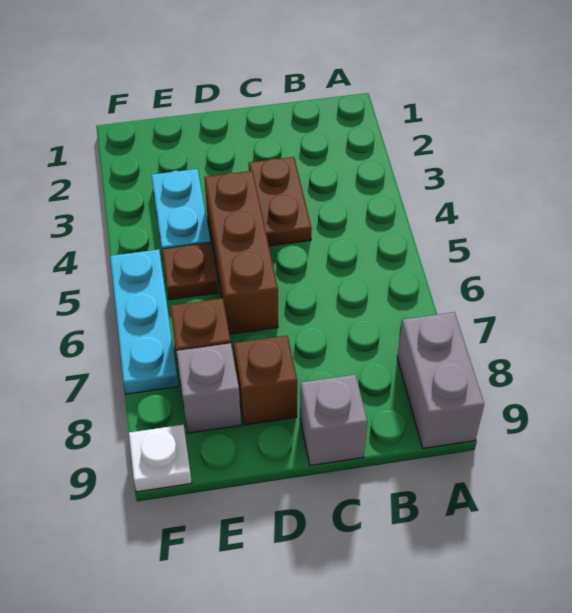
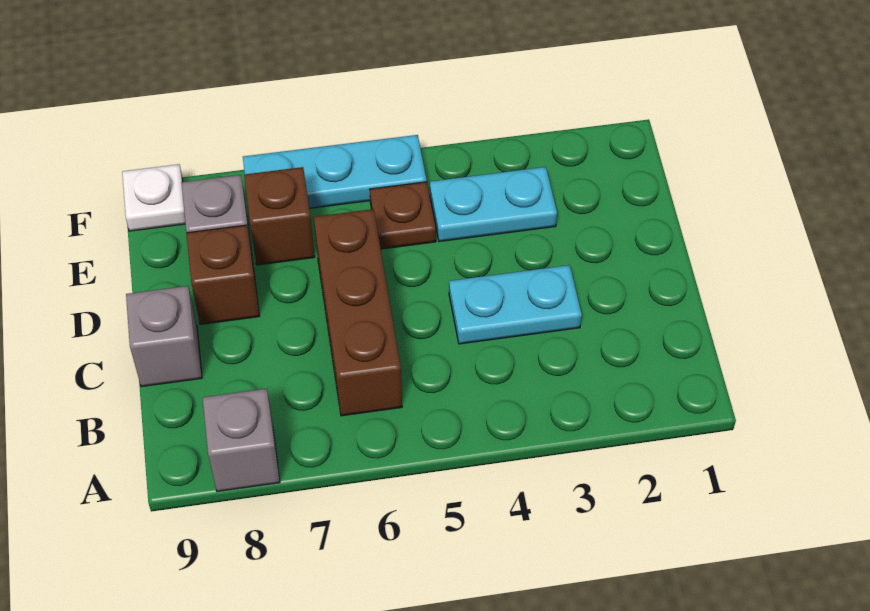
grey 1x2 brick [397,312,484,448] -> grey 1x1 brick [203,389,280,492]
brown 1x2 plate [249,157,312,246] -> cyan 1x2 plate [449,265,582,344]
brown 1x3 brick [204,171,278,334] -> brown 1x3 brick turned to [314,209,402,416]

